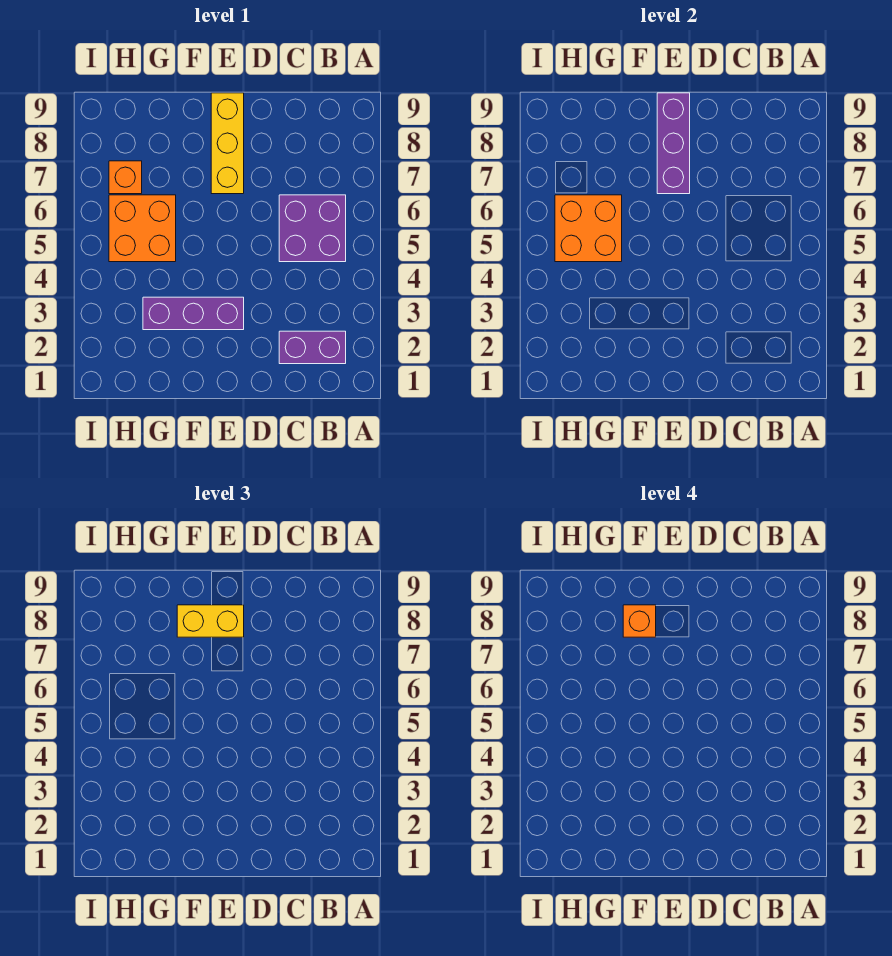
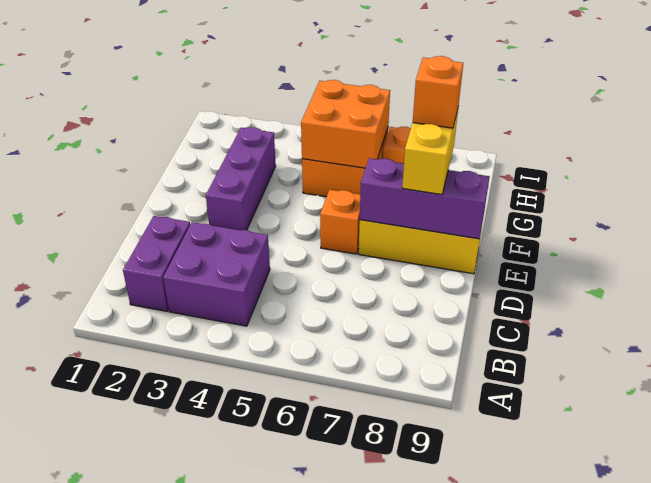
purple 2x2 brick [279,195,346,262] -> purple 2x2 brick moved to [163,222,270,326]
none -> orange 1x1 brick [320,190,360,254]

